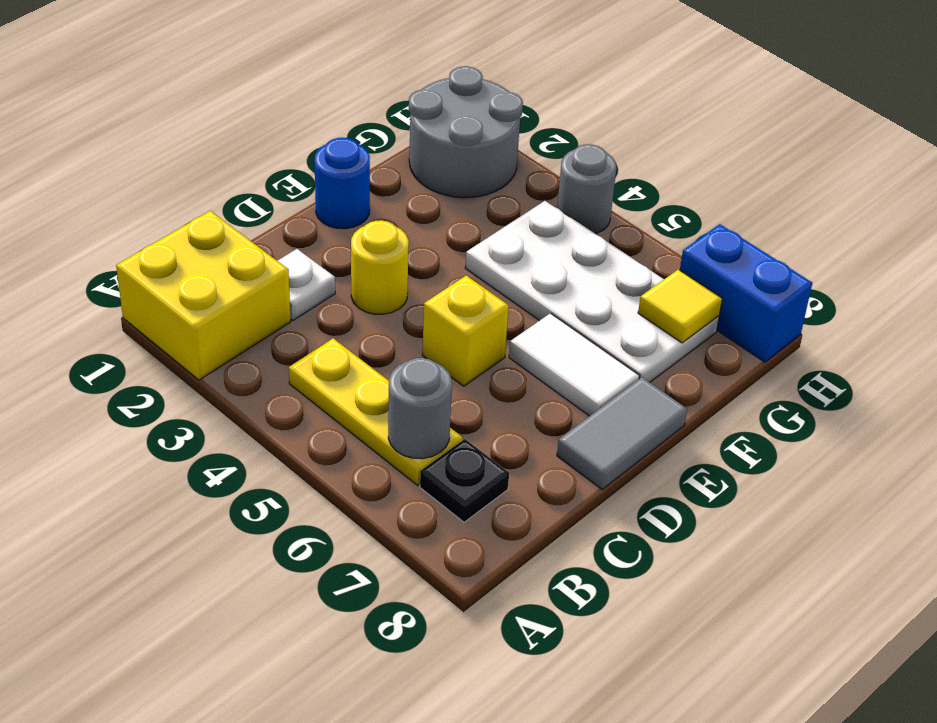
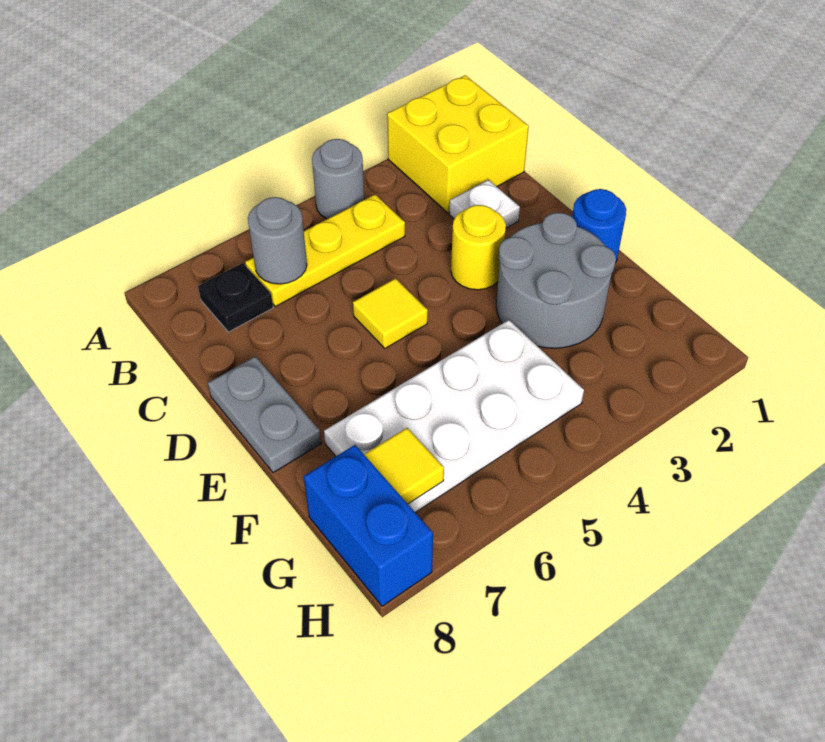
yellow 1x1 brick [422,275,509,386] -> yellow 1x1 tile [353,278,428,348]
grey 1x2 tile [557,377,687,489] -> grey 1x2 plate [208,356,321,473]
white 1x2 tile [509,313,639,416] -> none
grey 2x2 round brick [409,66,523,198] -> grey 2x2 round brick moved to [496,213,616,348]
grey 1x1 round brick [557,144,616,234] -> grey 1x1 round brick moved to [312,139,364,219]
blue 1x2 brick [680,224,812,362] -> blue 1x2 brick turned to [304,445,433,606]

